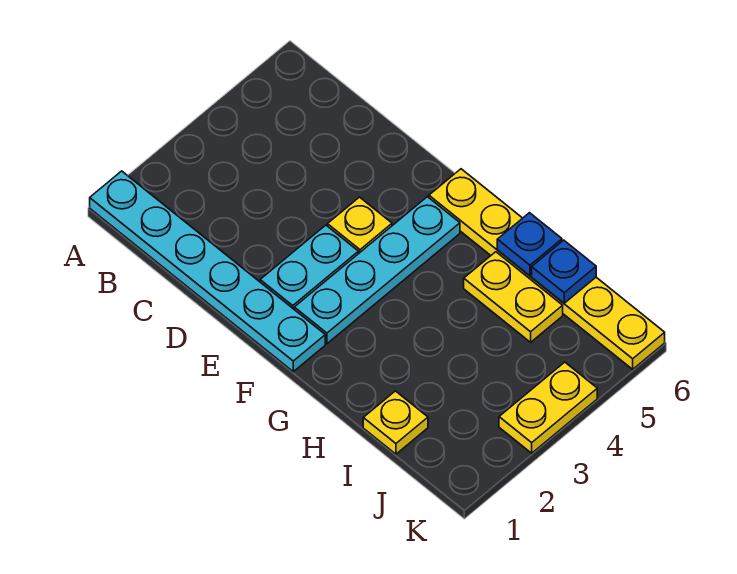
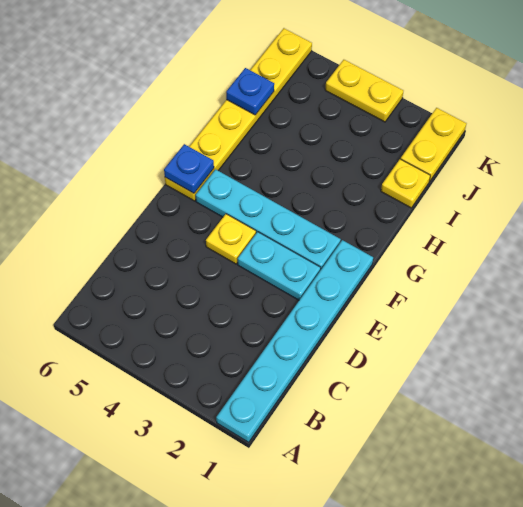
yellow 1x2 plate [464,252,563,342] -> yellow 1x2 plate moved to [401,108,467,181]
blue 1x1 plate [497,213,562,276] -> blue 1x1 plate moved to [164,144,214,193]

